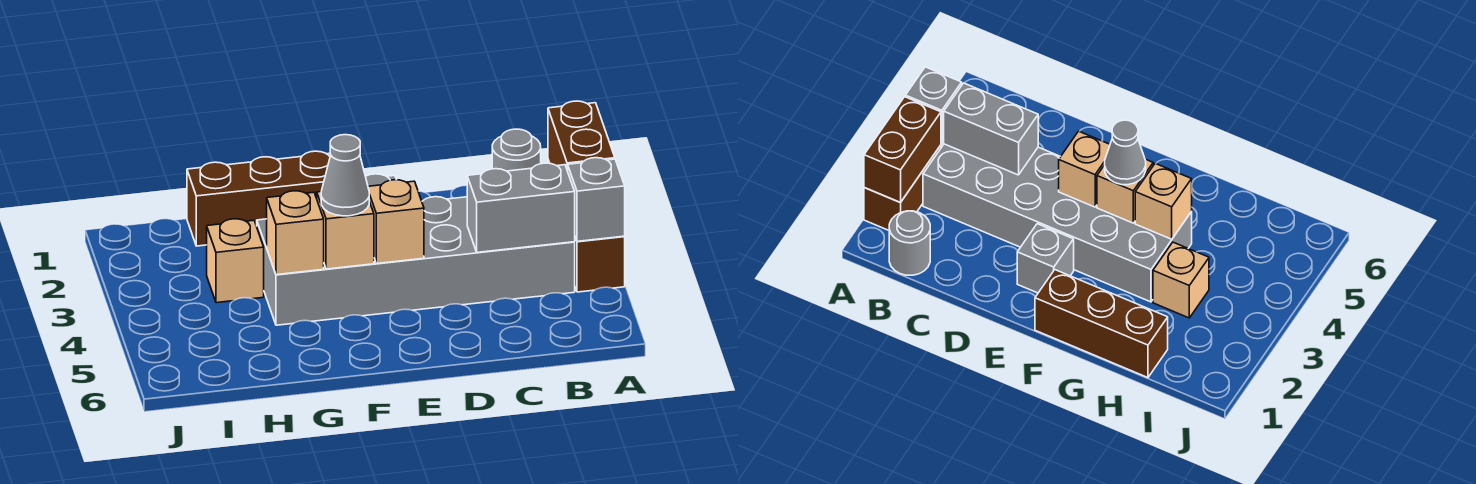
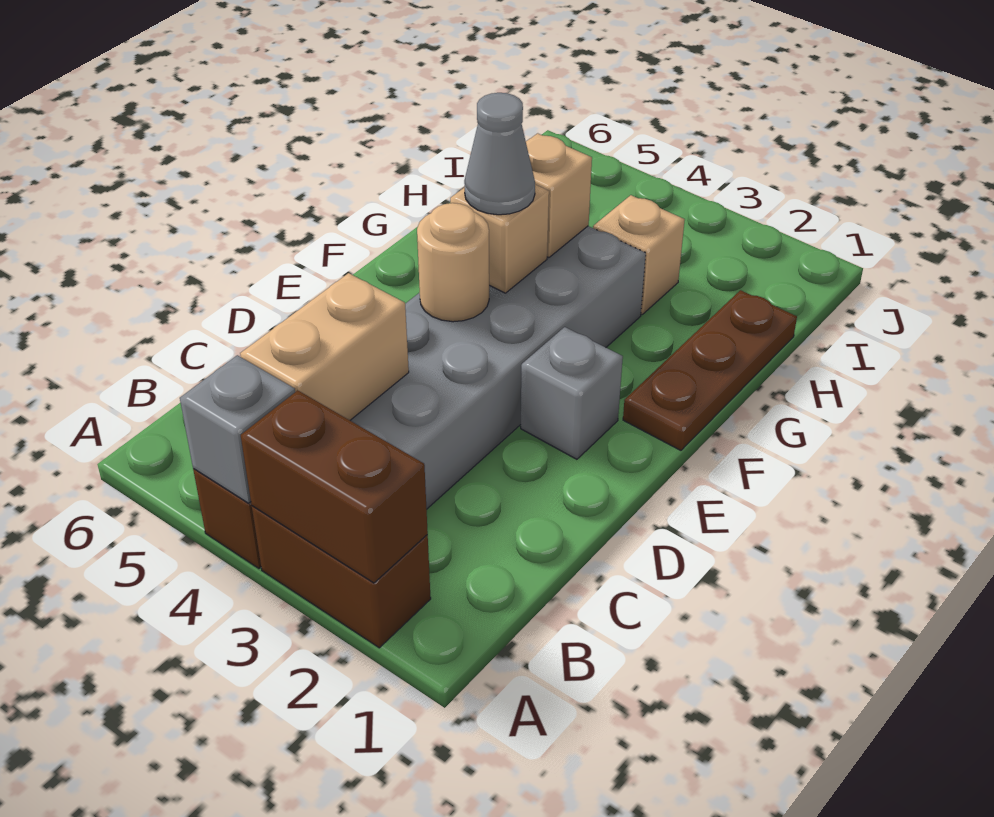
grey 1x1 round brick [492,129,541,171] -> none
grey 1x2 brick [467,163,575,252] -> tan 1x2 brick [240,273,409,420]
tan 1x1 brick [368,180,424,264] -> tan 1x1 round brick [417,203,489,322]
brown 1x3 brick [187,151,331,246] -> brown 1x3 plate [623,290,797,450]

